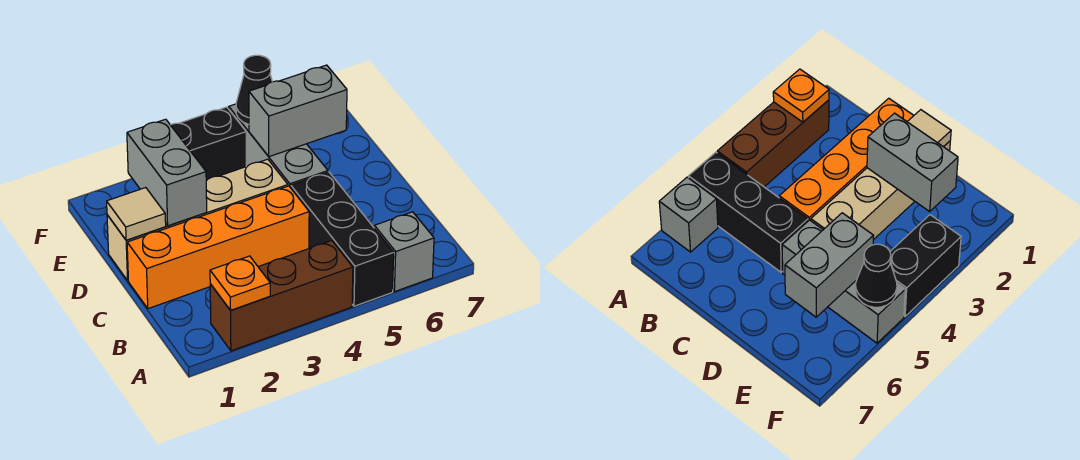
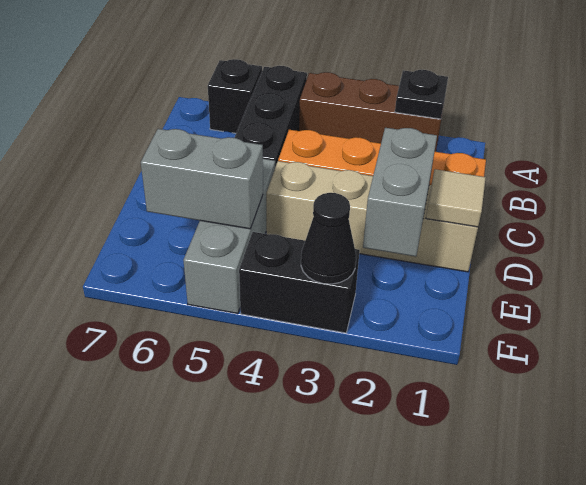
orange 1x1 plate [210,256,270,310] -> black 1x1 plate [395,70,448,119]
grey 1x1 brick [374,212,434,292] -> black 1x1 brick [208,59,262,133]
black 1x1 cone [236,55,272,124] -> black 1x1 cone moved to [301,193,356,284]

